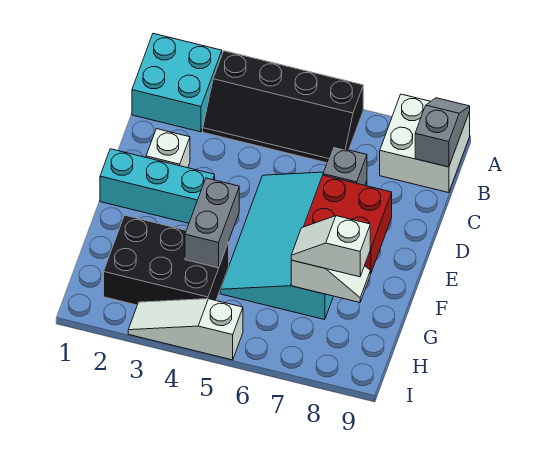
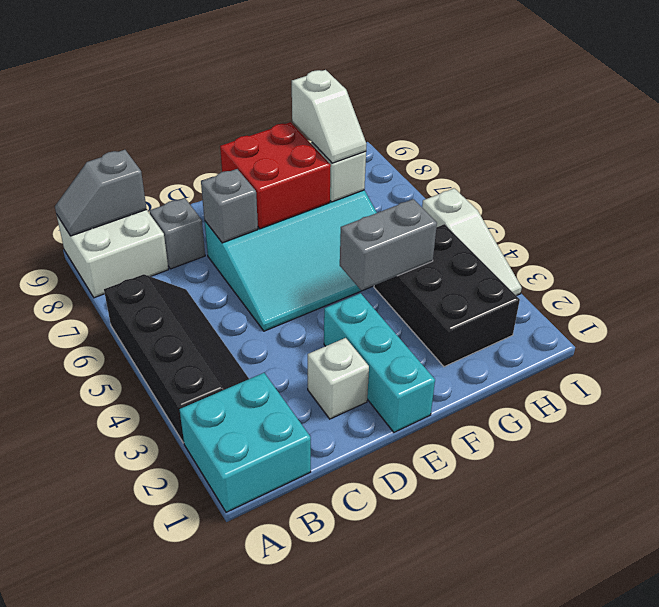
none -> grey 1x1 brick [149,198,205,269]

